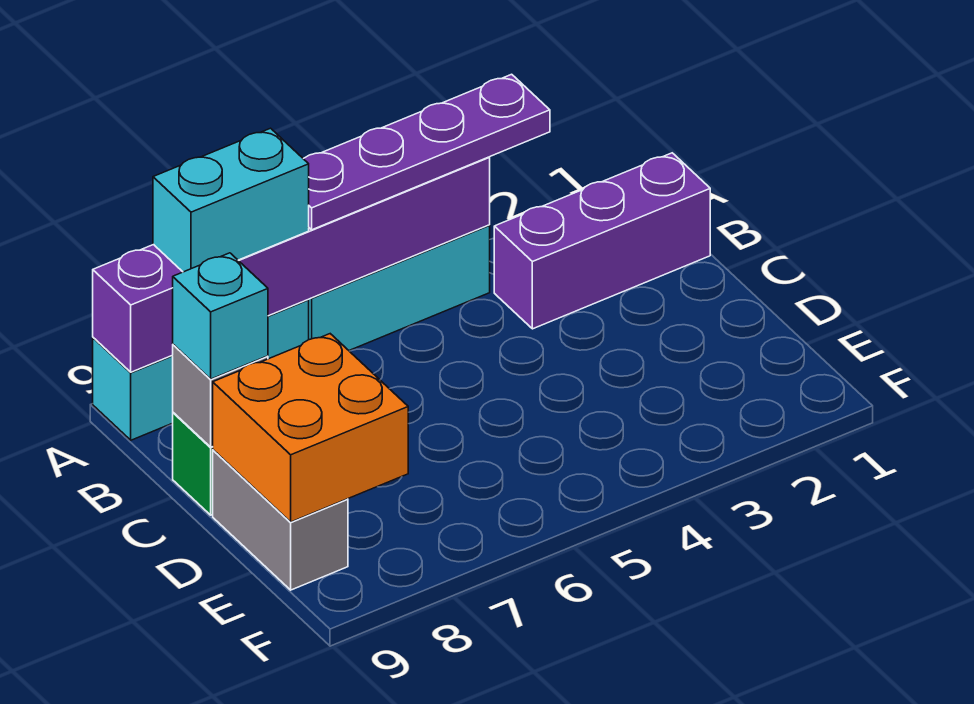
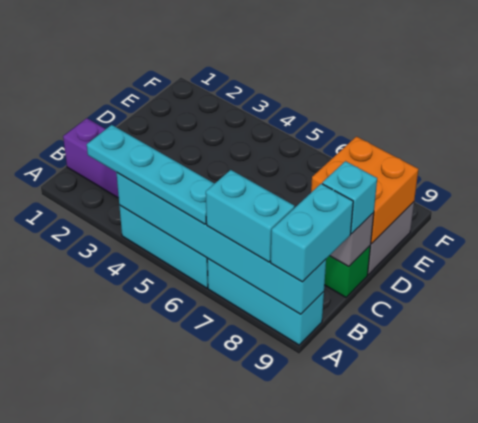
purple 1x4 plate [304,74,550,230] -> cyan 1x4 plate [87,125,215,224]
purple 1x6 brick [93,157,490,372] -> cyan 1x6 brick [117,173,326,314]
none -> cyan 1x2 brick [271,184,353,282]

